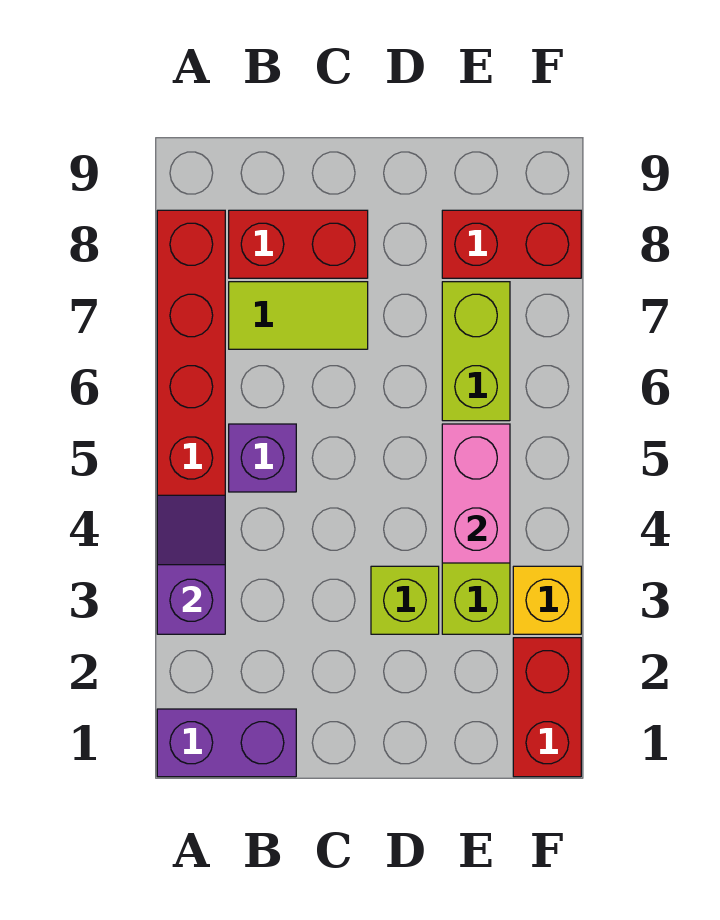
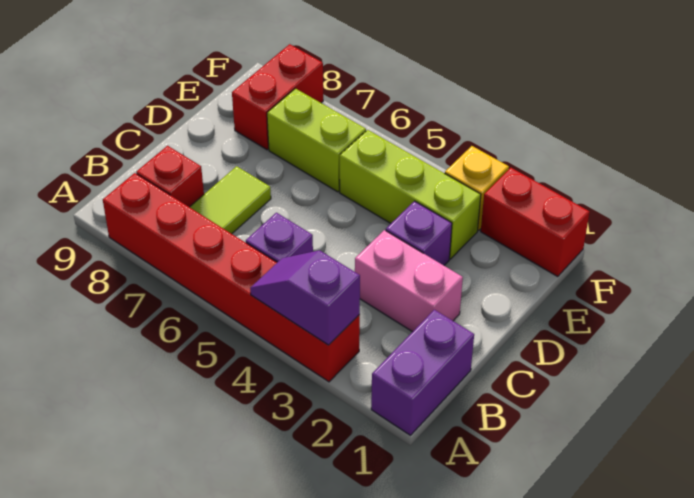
red 1x2 brick [229,210,368,278] -> red 1x1 brick [136,146,204,207]
lime 1x1 brick [371,566,439,634] -> purple 1x1 brick [386,201,452,265]
pink 1x2 brick [442,424,510,563] -> pink 1x2 brick moved to [355,230,463,332]

